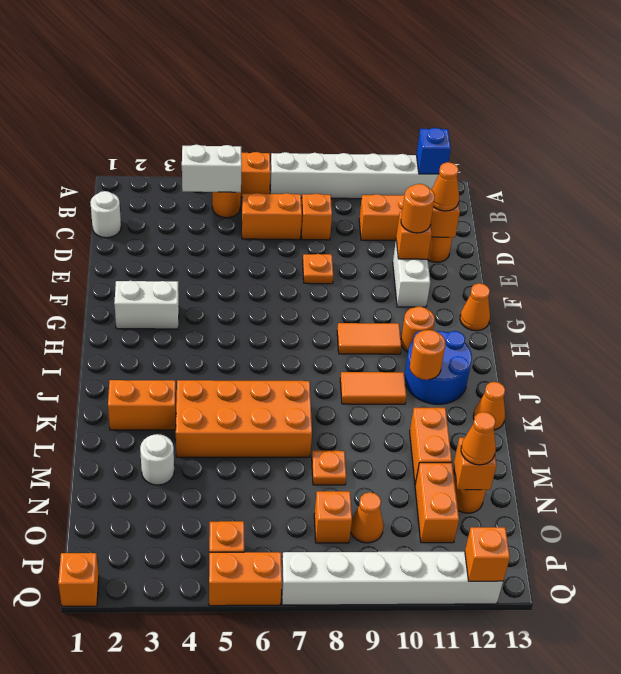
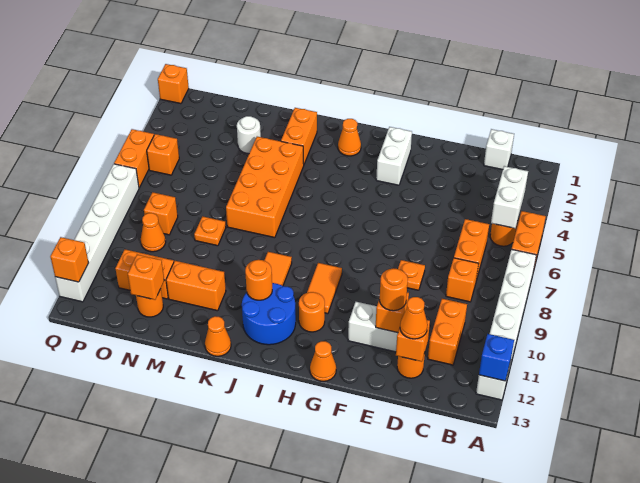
white 1x1 round brick [90,191,121,238] -> white 1x1 brick [484,129,514,170]
orange 1x1 cone [461,412,496,465] -> orange 1x1 cone moved to [338,119,361,156]

